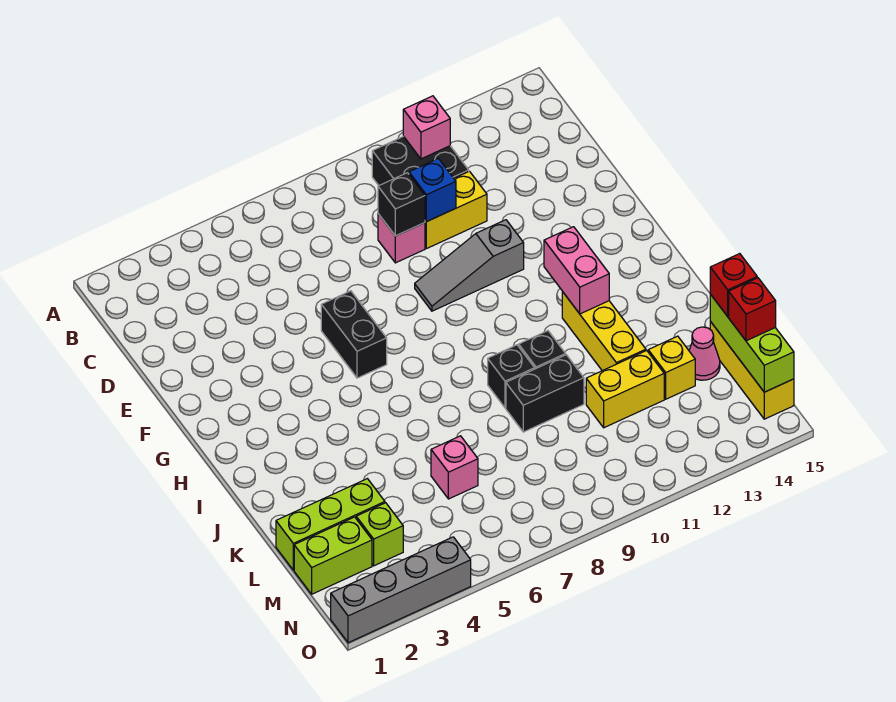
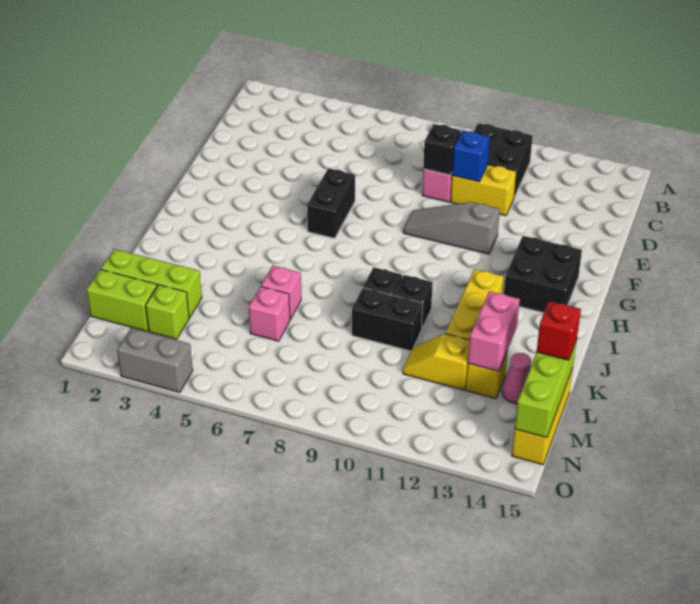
pink 1x1 brick [403,96,450,159] -> pink 1x1 brick moved to [261,265,301,320]
none -> black 2x2 brick [504,236,582,313]
pink 1x2 brick [544,227,609,314] -> pink 1x2 brick moved to [468,291,520,371]
yellow 1x2 brick [586,350,664,428] -> yellow 1x2 slope [403,334,470,390]
red 1x1 brick [729,278,776,341] -> none
grey 1x4 brick [331,537,471,643] -> grey 1x2 brick [117,328,193,393]

